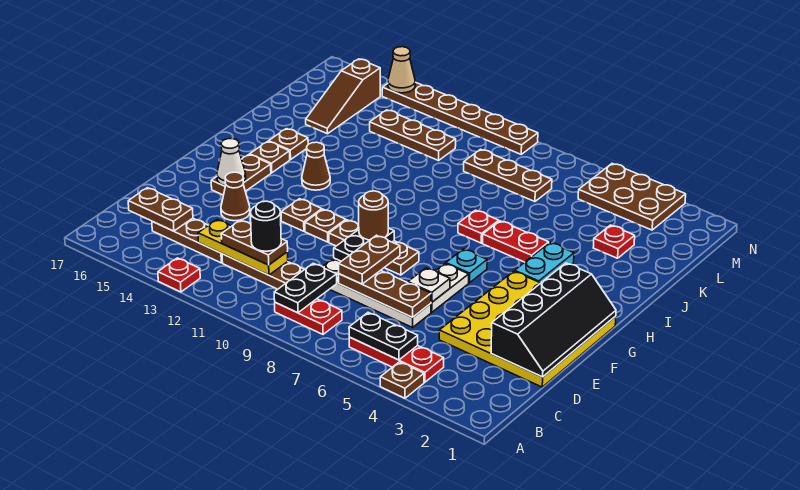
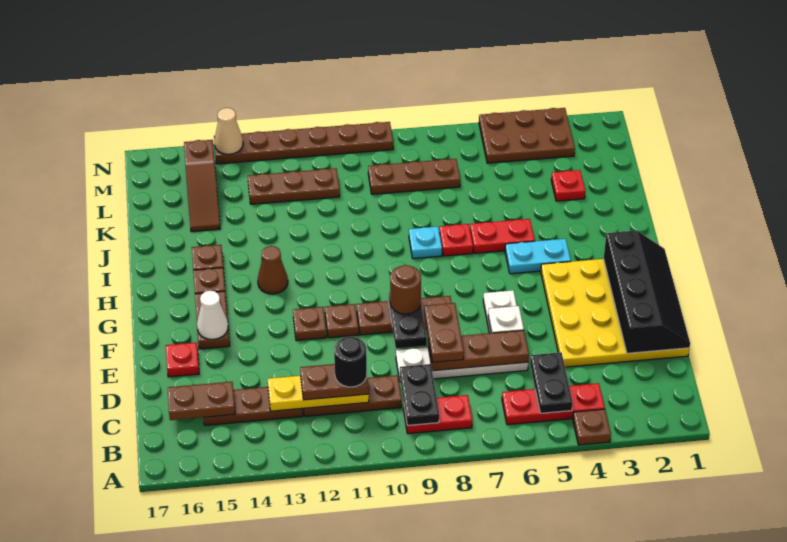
red 1x1 plate [158,258,200,292] -> red 1x1 plate moved to [166,342,199,377]
black 1x2 plate [349,313,418,360] -> black 1x2 plate turned to [530,352,573,413]
brown 1x1 cone [221,172,250,221] -> none
cyan 1x1 plate [446,249,487,283] -> cyan 1x1 plate moved to [409,227,442,259]
cyan 1x2 plate [515,243,574,283] -> cyan 1x2 plate turned to [505,239,571,274]

